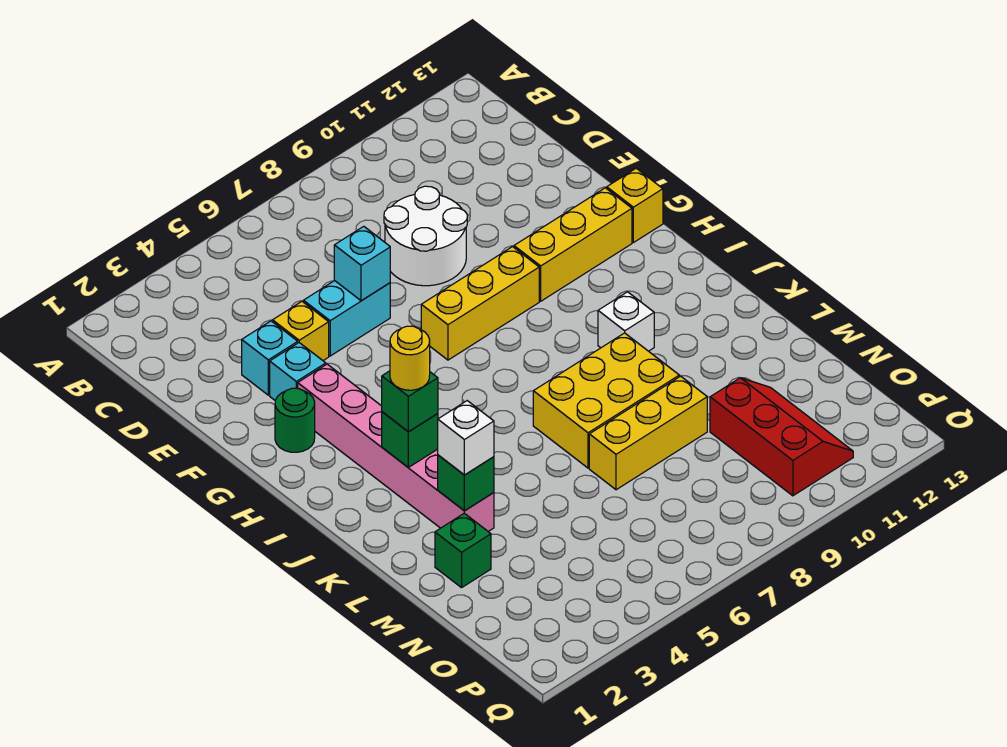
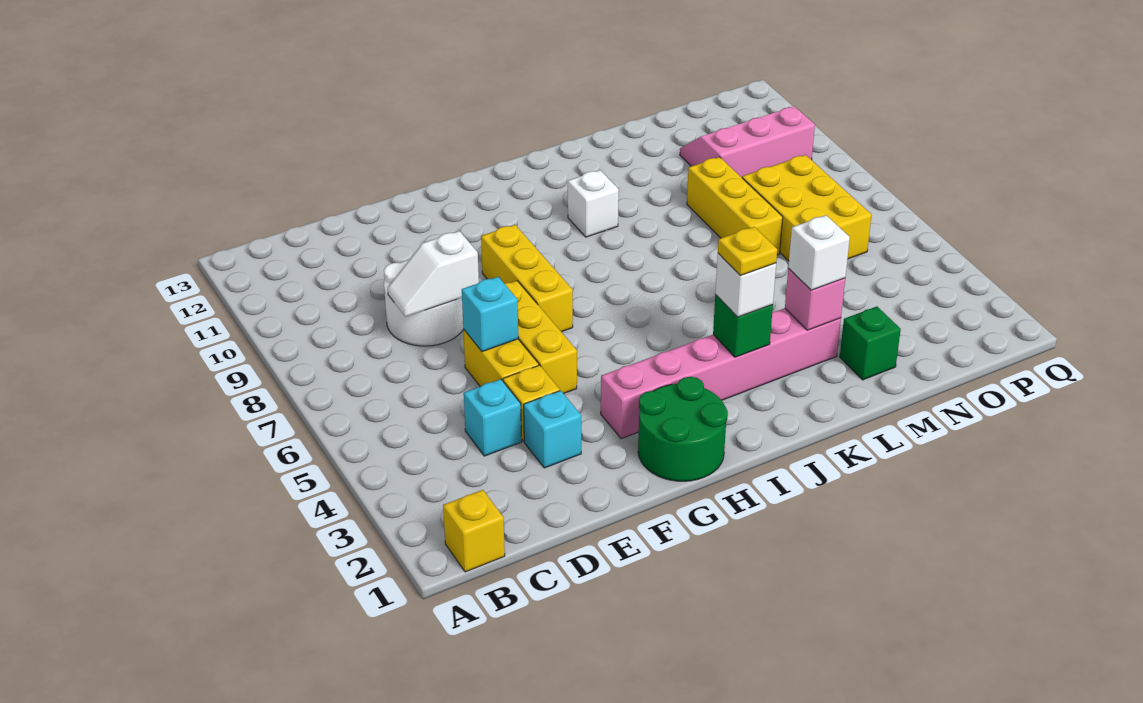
none -> white 1x2 slope [388,231,479,317]
cyan 1x2 brick [304,281,390,356] -> yellow 1x2 brick [463,329,539,387]
cyan 1x1 brick [270,343,326,400] -> cyan 1x1 brick moved to [464,379,522,456]
green 1x1 round brick [275,388,315,452] -> green 2x2 round brick [638,377,728,481]
yellow 1x3 brick [514,188,632,301] -> yellow 1x3 brick moved to [504,281,577,394]
yellow 1x1 brick [607,168,663,243] -> yellow 1x1 brick moved to [443,490,505,572]
green 1x1 brick [382,371,438,432] -> white 1x1 brick [715,253,776,317]
yellow 1x1 round brick [390,326,430,390] -> yellow 1x1 plate [718,227,777,276]
yellow 2x3 brick [533,333,679,468] -> yellow 2x3 brick moved to [742,155,872,261]
green 1x1 brick [438,455,494,511] -> pink 1x1 brick [785,269,845,330]
red 2x3 slope [710,378,853,496] -> pink 2x3 slope [680,106,815,178]

